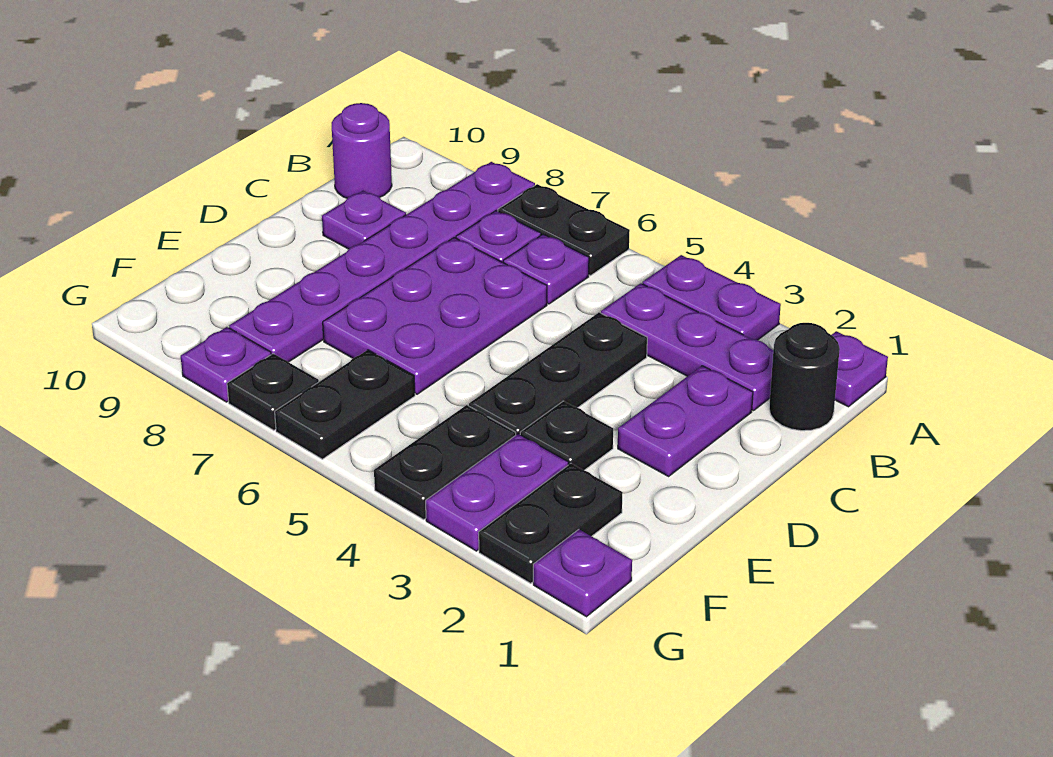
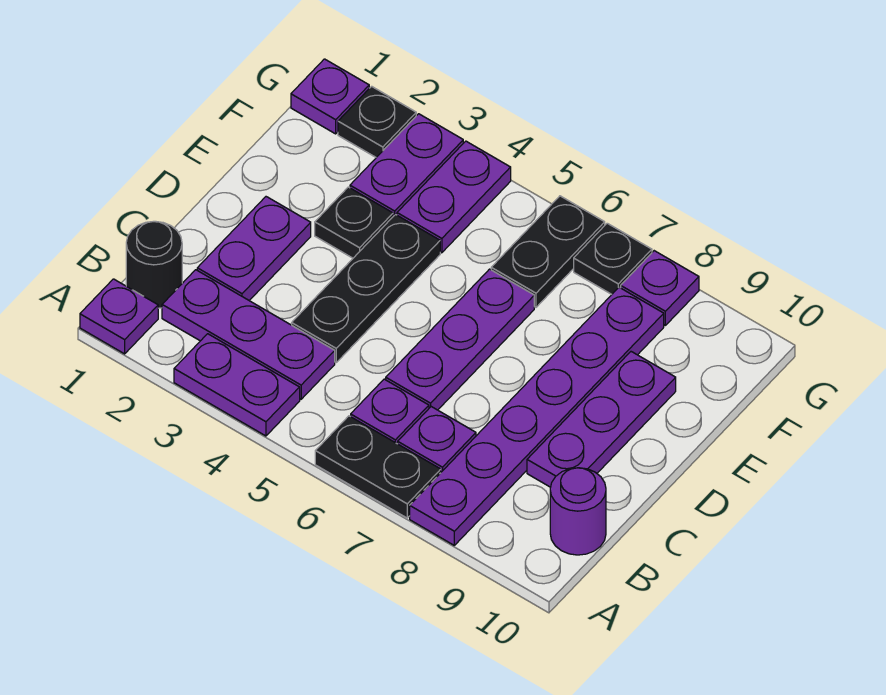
purple 2x3 plate [323,238,547,394] -> purple 1x3 plate [386,269,534,410]
purple 1x1 plate [322,191,406,249] -> purple 1x3 plate [527,352,676,487]
black 1x2 plate [479,463,623,583] -> black 1x1 plate [338,86,416,157]
black 1x2 plate [374,405,516,520] -> purple 1x2 plate [397,141,511,253]

